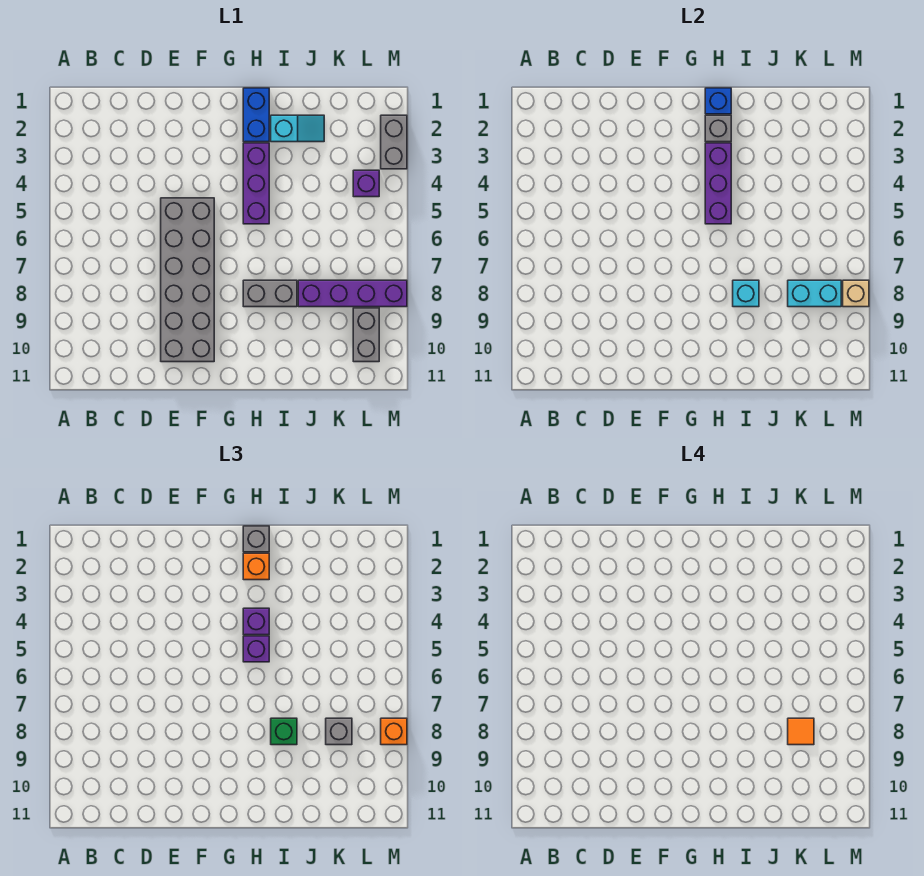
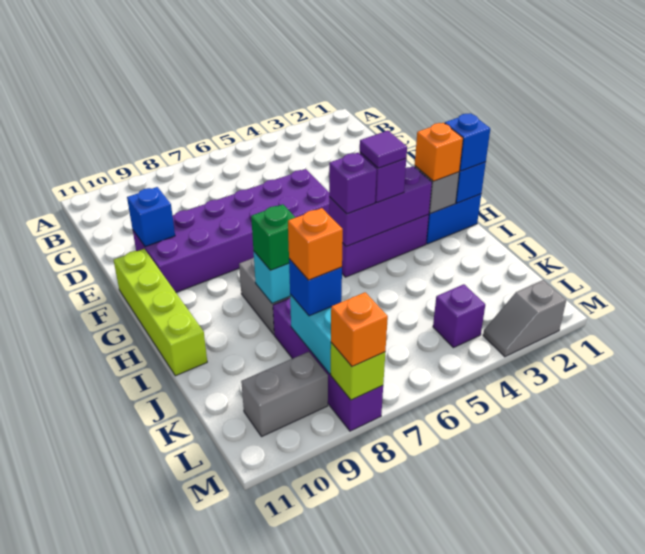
grey 2x6 brick [161,198,214,362] -> purple 2x6 brick [133,169,329,292]
none -> blue 1x1 brick [127,187,175,247]
none -> lime 1x4 brick [114,249,207,376]
grey 1x1 brick [243,526,269,552] -> blue 1x1 brick [445,113,490,171]
none -> purple 1x1 tile [360,131,407,168]
cyan 1x2 slope [271,115,324,142] -> none
grey 1x1 brick [326,718,352,745] -> blue 1x1 brick [289,259,342,316]
orange 1x1 tile [788,718,814,745] -> orange 1x1 brick [288,208,343,280]
grey 1x2 brick [381,115,407,169] -> grey 1x2 slope [483,280,566,357]
tan 1x1 brick [843,280,869,307] -> lime 1x1 brick [331,343,385,400]

